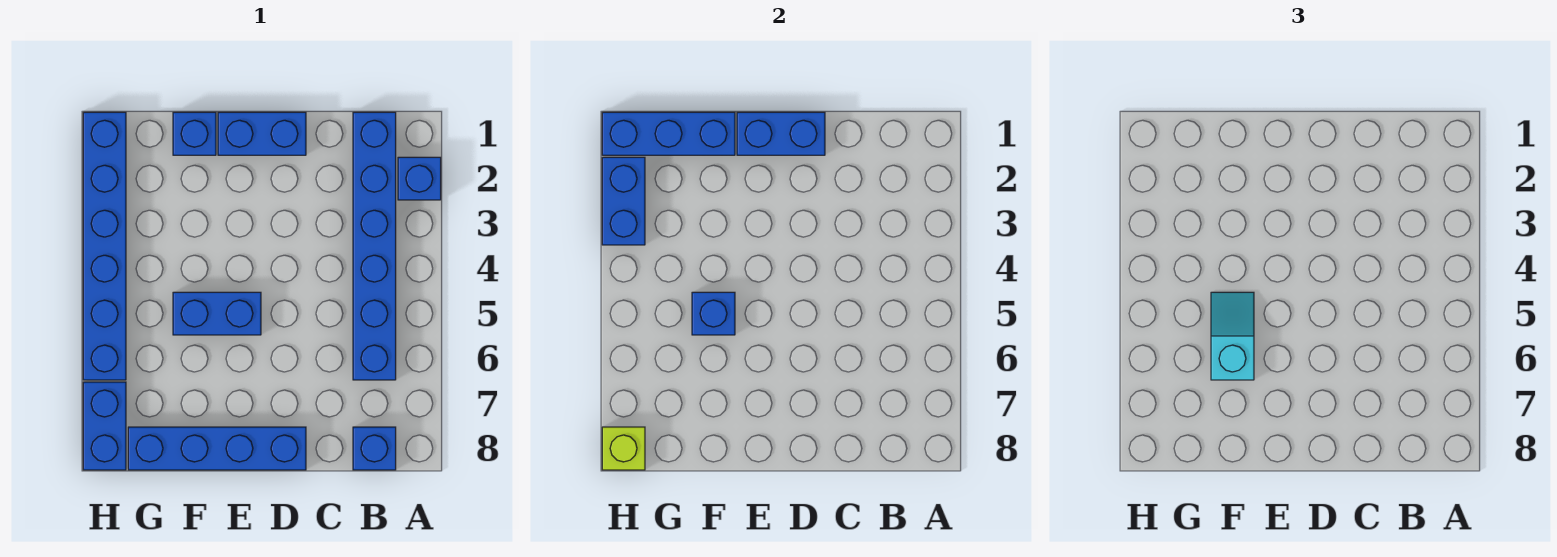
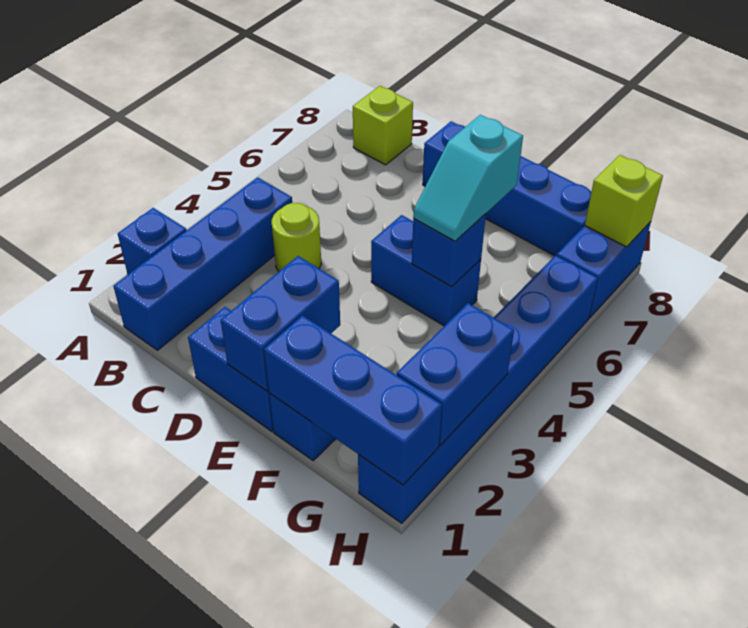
blue 1x6 brick [353,112,396,380] -> blue 1x4 brick [113,177,292,350]
blue 1x1 brick [353,427,396,470] -> lime 1x1 brick [353,86,413,165]
none -> lime 1x1 round brick [272,203,321,272]
blue 1x2 brick [737,112,825,155] -> blue 1x2 brick turned to [221,256,340,391]

